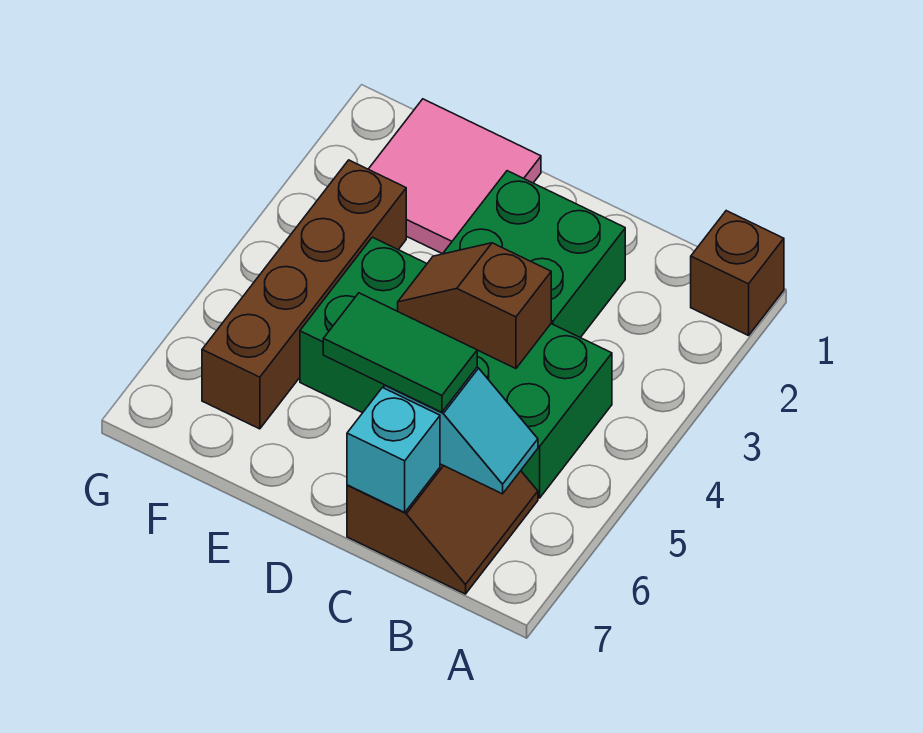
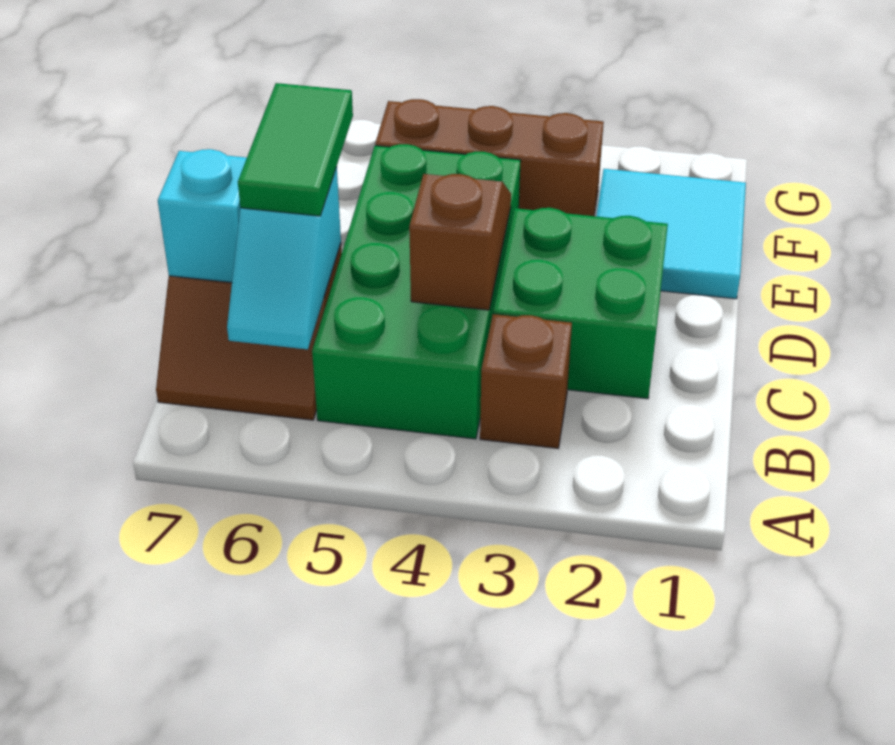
brown 1x1 brick [691,211,784,336] -> brown 1x1 brick moved to [480,314,572,448]
pink 2x2 tile [369,99,541,254] -> cyan 2x2 tile [596,169,746,299]
brown 1x4 brick [202,160,406,429] -> brown 1x3 brick [375,99,604,216]

